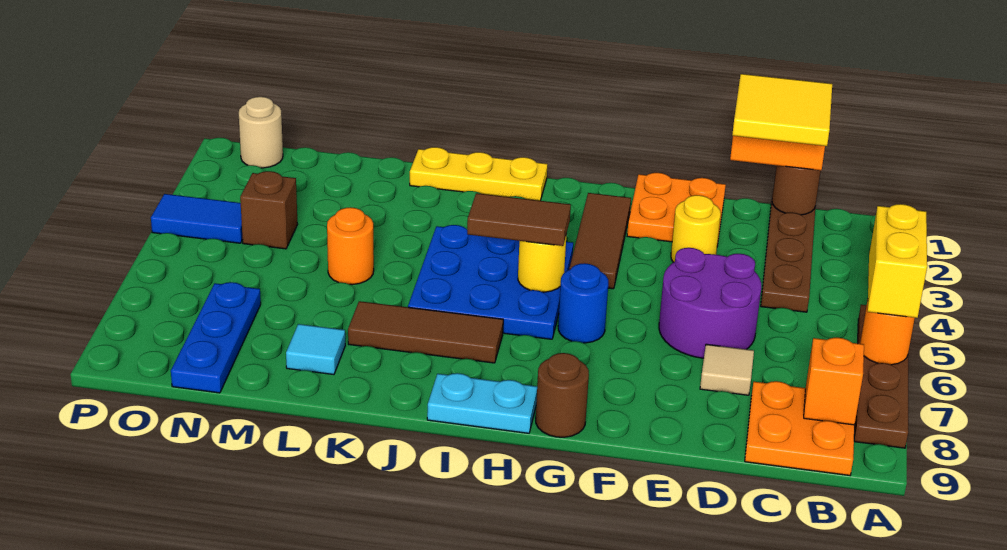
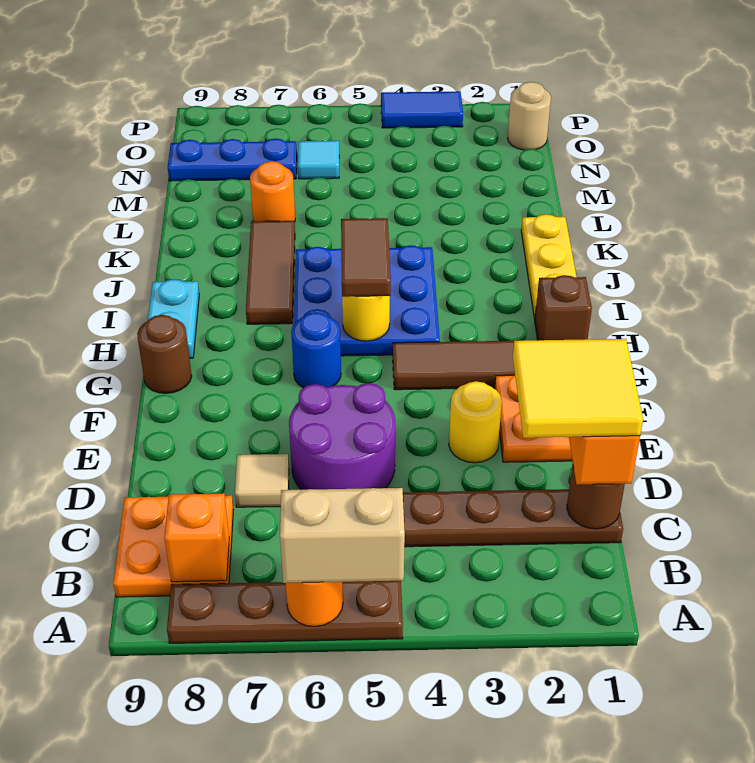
yellow 1x2 brick [868,204,927,318] -> tan 1x2 brick [280,488,405,583]
orange 1x1 round brick [327,207,374,285] -> orange 1x1 round brick moved to [250,161,295,222]
cyan 1x1 tile [286,324,345,375] -> cyan 1x1 tile moved to [298,141,339,179]
brown 1x1 brick [240,171,298,249] -> brown 1x1 brick moved to [535,275,592,340]
blue 1x2 tile [151,194,243,243] -> blue 1x2 tile turned to [381,91,463,128]

